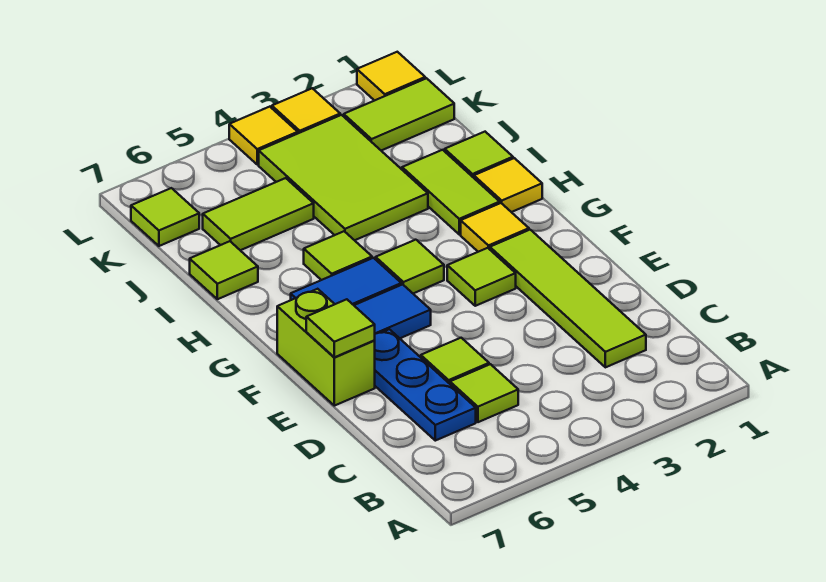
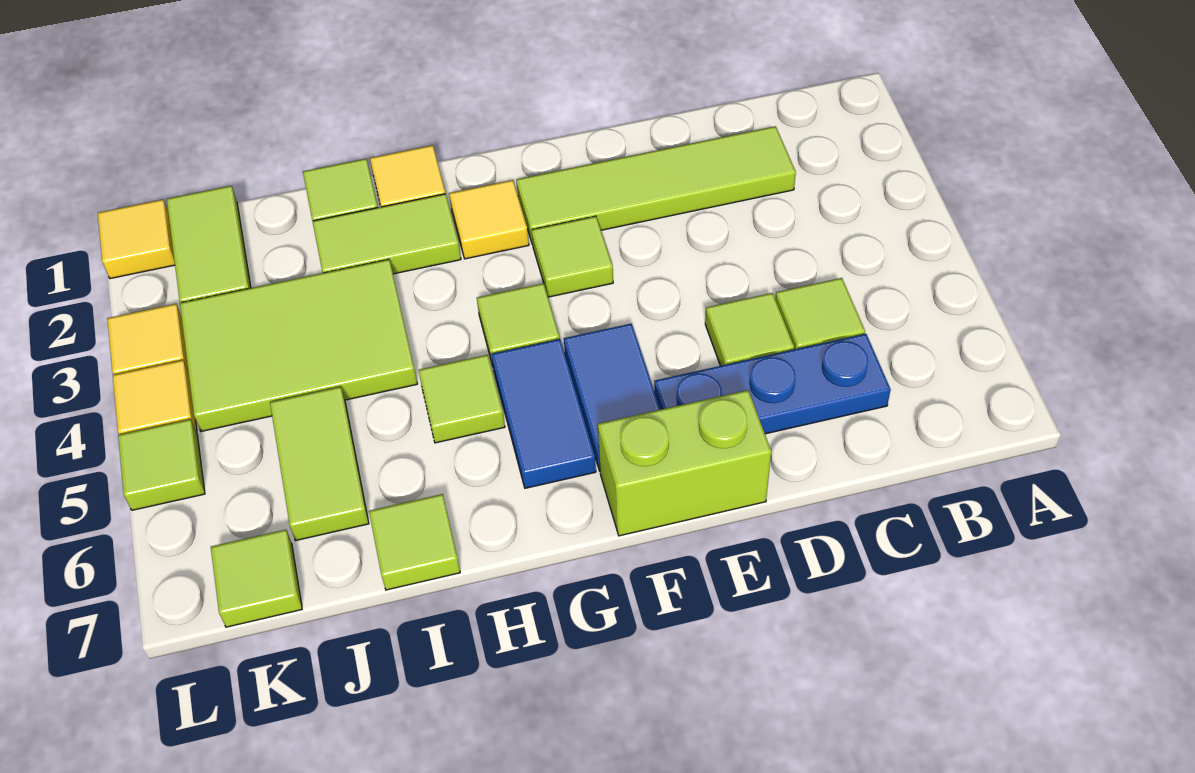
lime 1x1 tile [306,299,375,357] -> lime 1x1 tile moved to [118,419,205,510]

